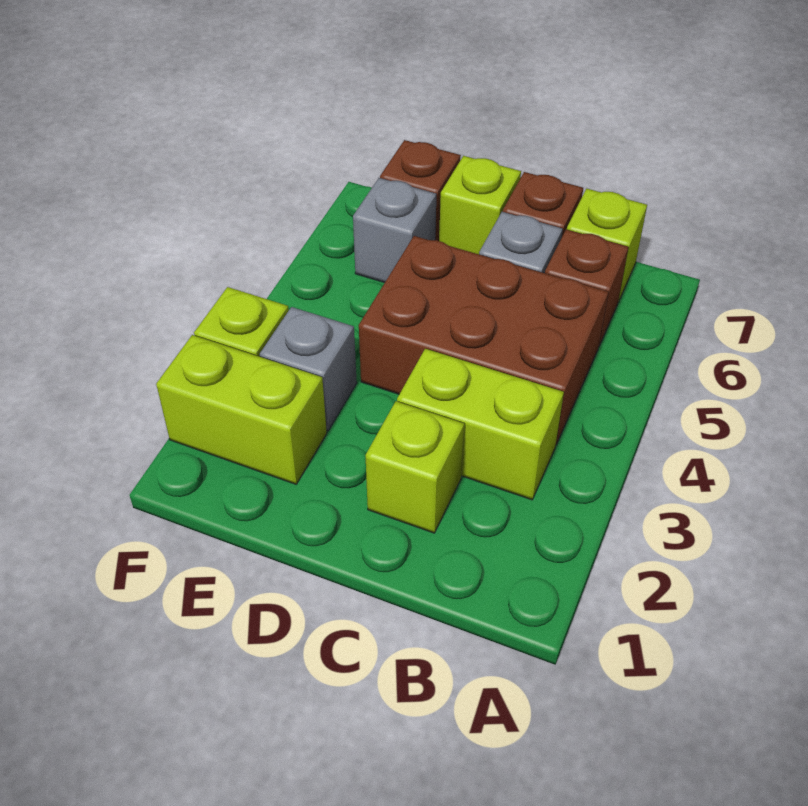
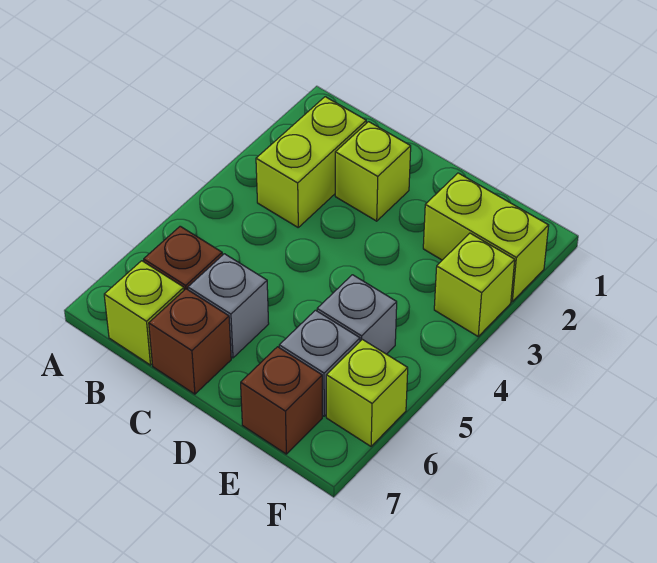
lime 1x2 brick [397,349,564,500] -> lime 1x2 brick turned to [256,97,366,227]
brown 2x3 brick [359,236,608,444] -> none
lime 1x1 brick [439,156,521,254] -> lime 1x1 brick moved to [326,339,408,446]
grey 1x1 brick [260,307,357,431] -> grey 1x1 brick moved to [317,275,397,354]

